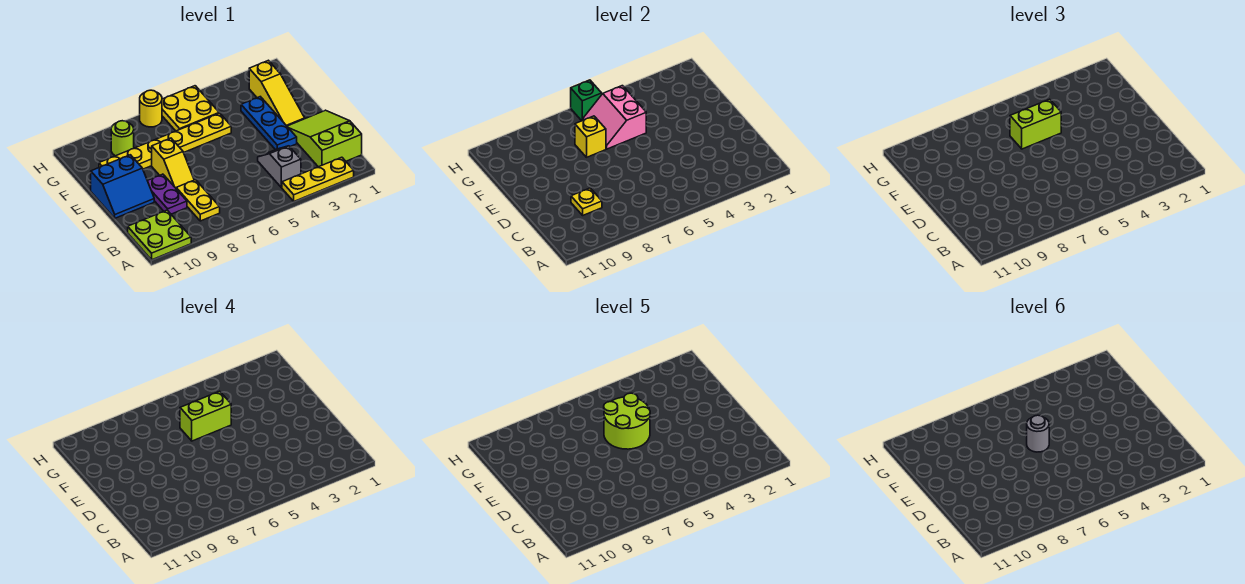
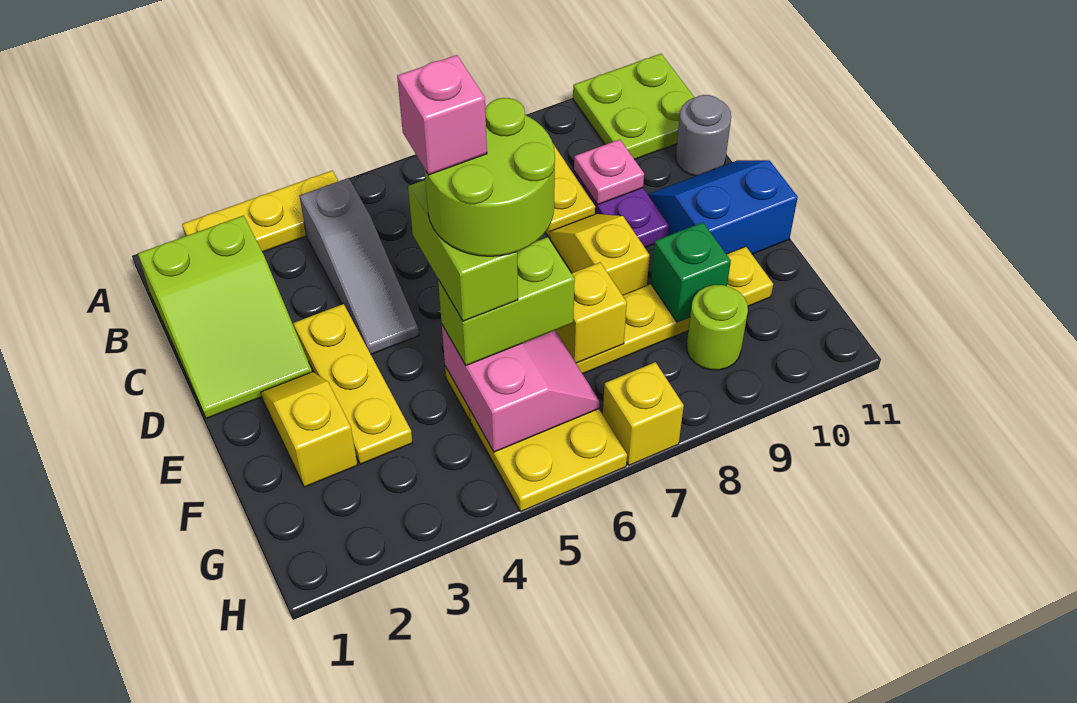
grey 1x2 slope [258,146,301,188] -> grey 1x3 slope [300,178,419,354]
yellow 1x1 plate [571,188,602,215] -> pink 1x1 plate [574,139,644,205]
blue 1x3 plate [241,97,297,150] -> yellow 1x3 plate [293,304,413,464]
yellow 1x3 slope [249,60,305,126] -> yellow 1x2 slope [261,372,357,487]
none -> pink 1x1 brick [397,55,487,175]
grey 1x1 round brick [1027,415,1049,452] -> grey 1x1 round brick moved to [676,95,731,176]
lime 1x2 brick [180,391,231,441] -> lime 1x2 brick turned to [408,180,518,321]
green 1x1 brick [571,80,602,121] -> green 1x1 brick moved to [651,222,731,322]
yellow 1x1 round brick [140,90,162,127] -> yellow 1x1 brick [603,362,684,465]

